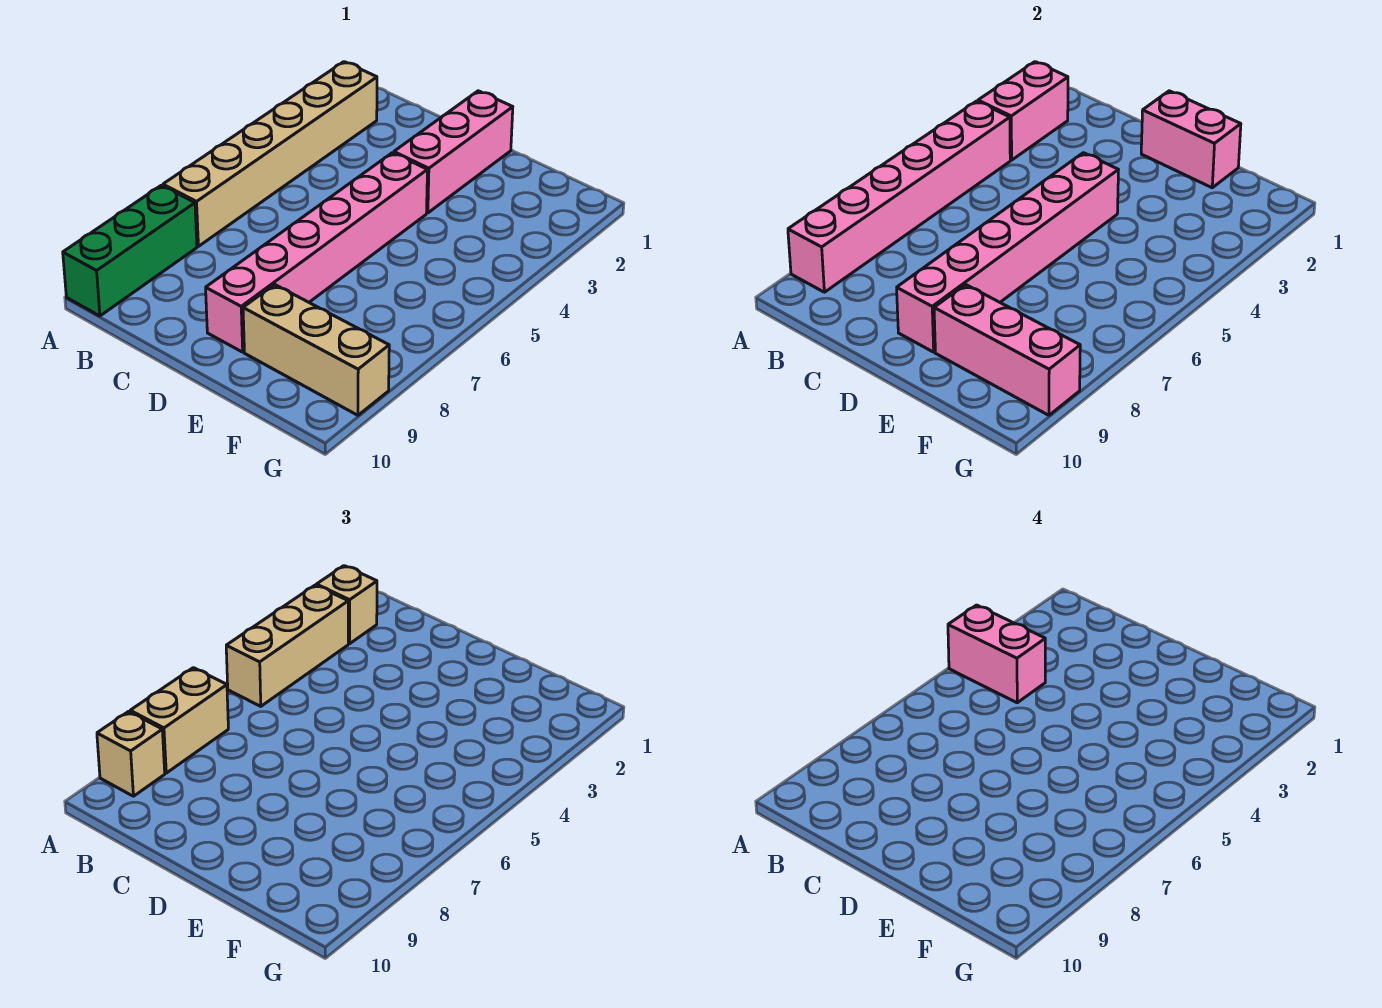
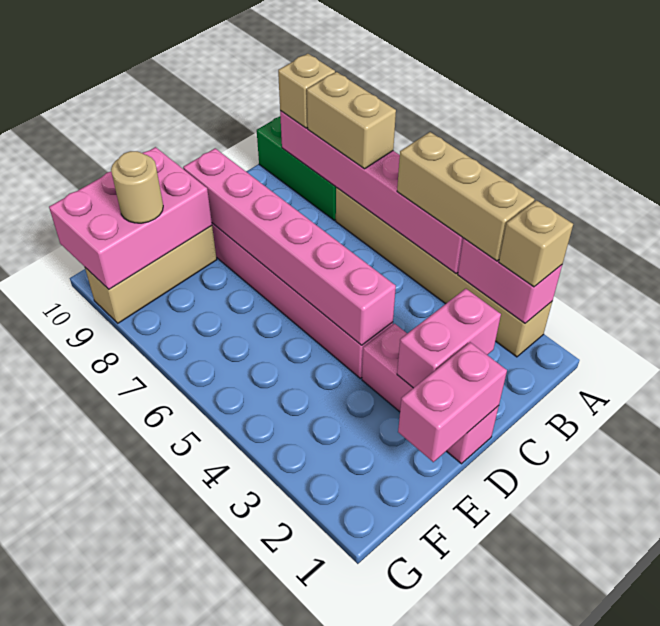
pink 1x2 brick [948,605,1045,703] -> pink 1x2 brick moved to [397,289,501,388]
pink 1x3 brick [934,284,1080,415] -> pink 2x3 brick [49,147,212,289]
none -> tan 1x1 round brick [111,151,163,223]

